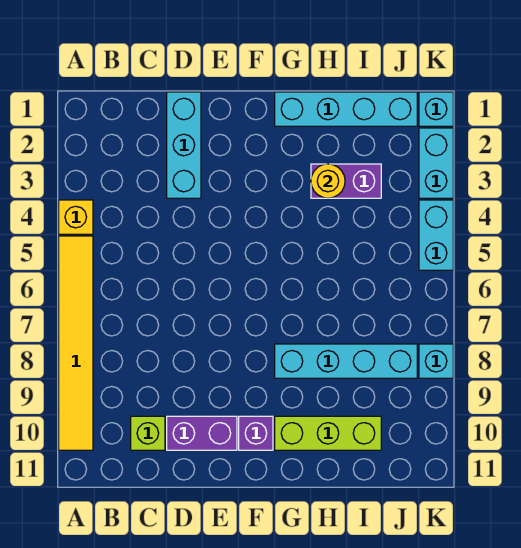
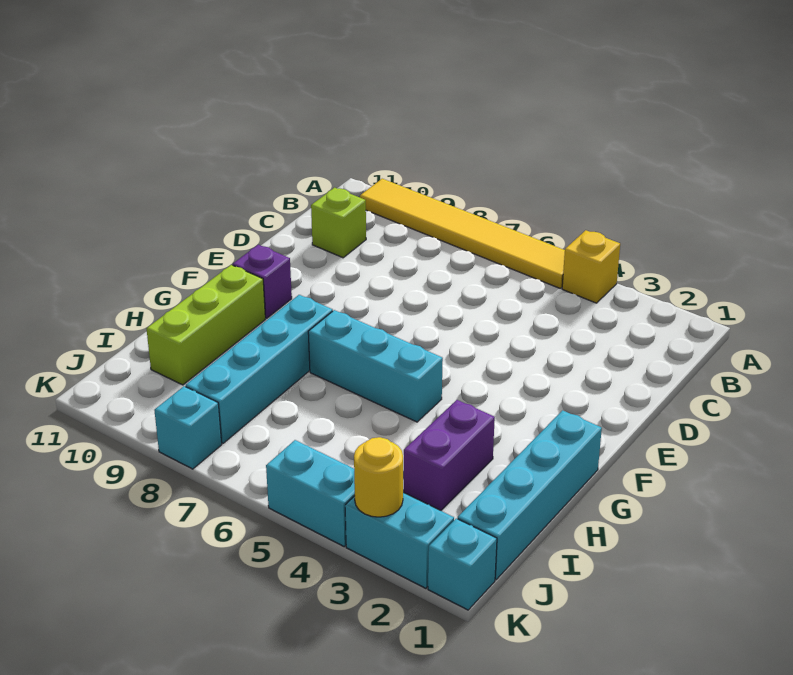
cyan 1x3 brick [167,92,201,198] -> cyan 1x3 brick moved to [308,310,443,422]
purple 1x2 brick [167,416,237,450] -> none
yellow 1x1 round brick [311,164,345,198] -> yellow 1x1 round brick moved to [354,437,403,517]

